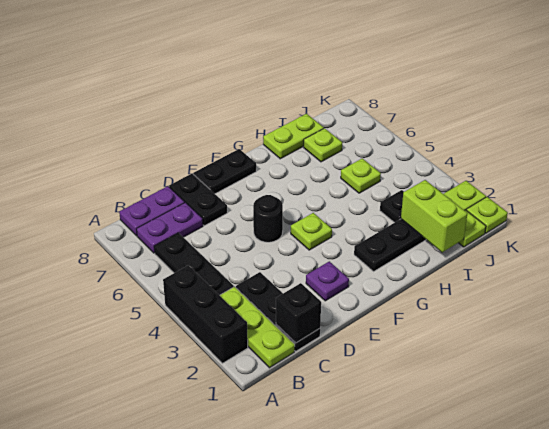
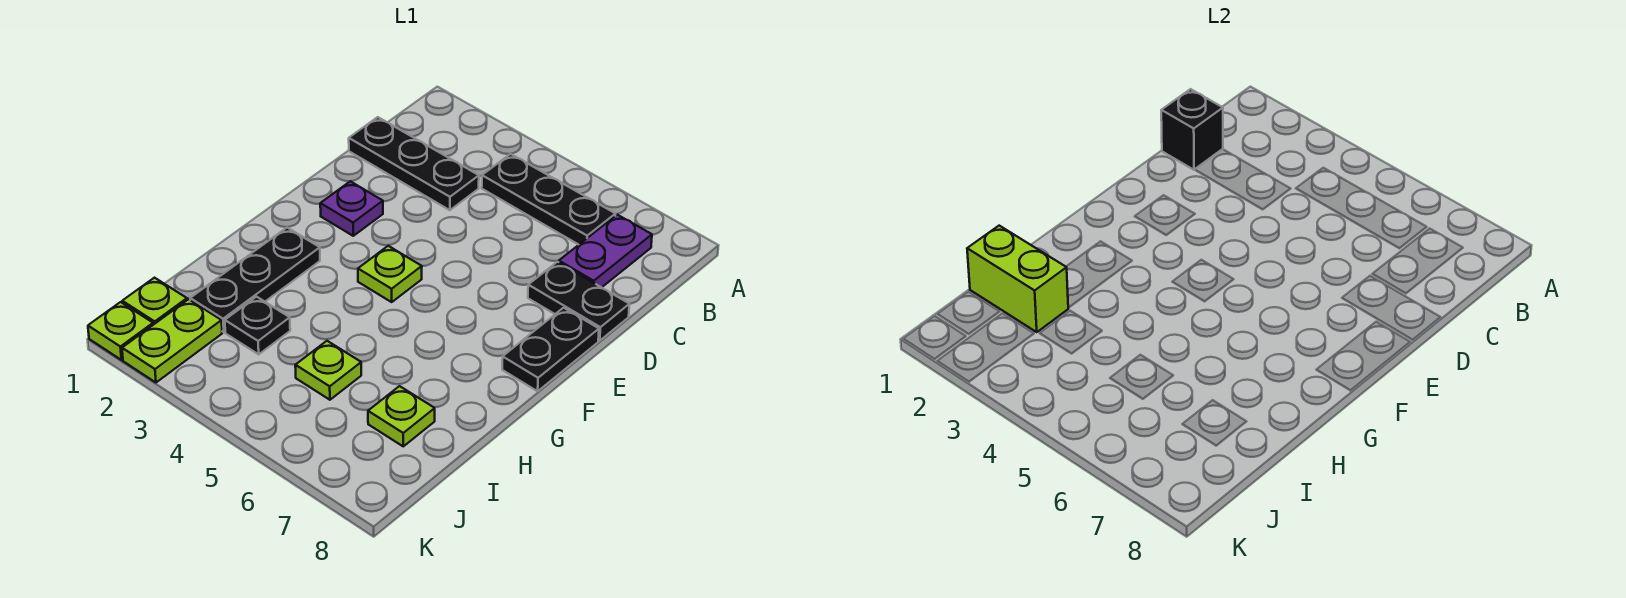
black 1x3 brick [163,265,248,363] -> none
lime 1x3 plate [220,287,295,368] -> none
purple 1x2 plate [119,186,185,236] -> none
black 1x1 round brick [253,195,283,242] -> none
lime 1x2 plate [263,114,324,159] -> none

